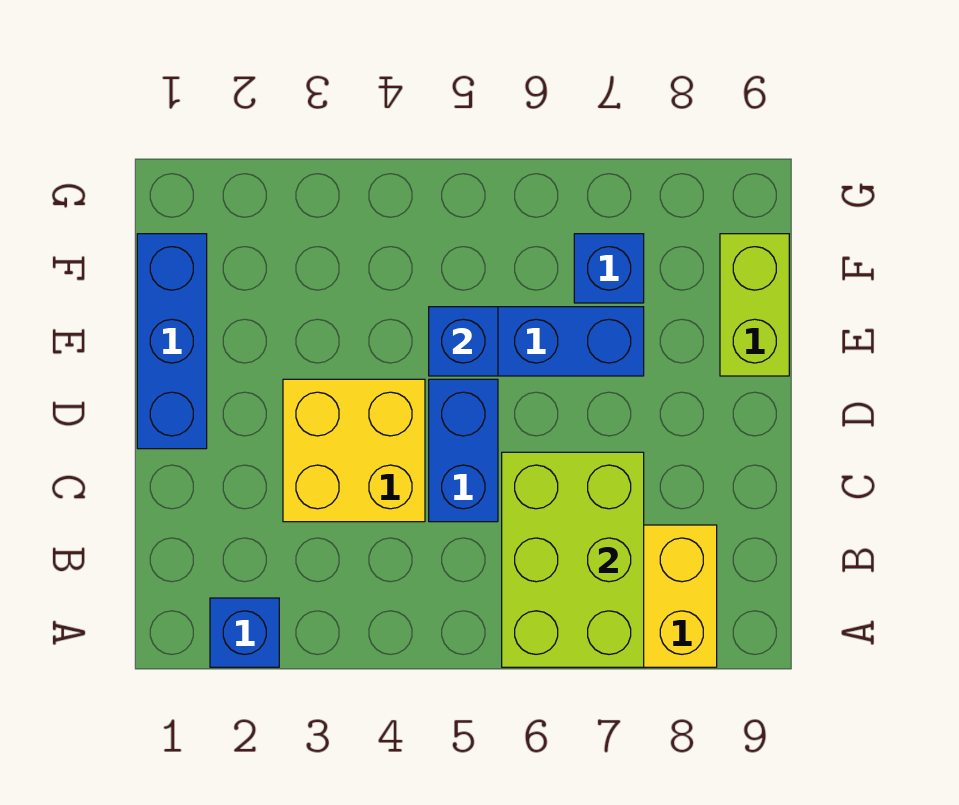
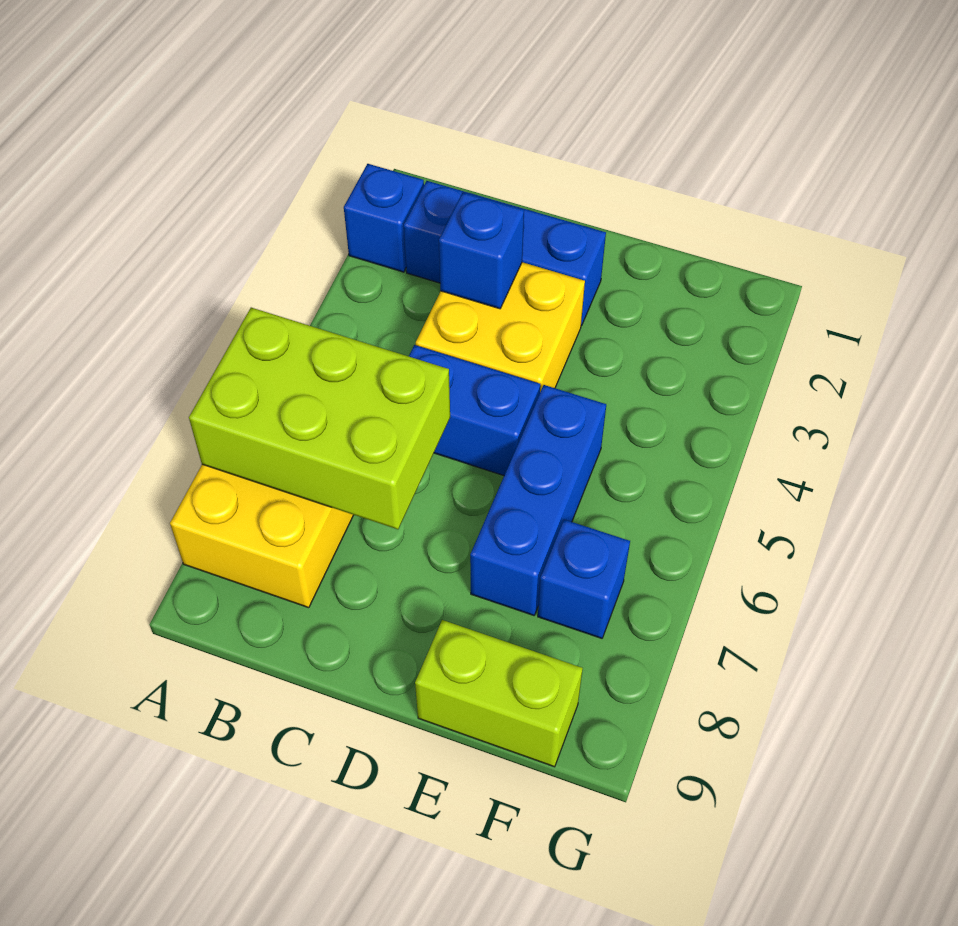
blue 1x3 brick [137,234,207,449] -> blue 1x3 brick moved to [404,181,606,326]
blue 1x1 brick [429,307,498,376] -> blue 1x1 brick moved to [439,192,524,309]

